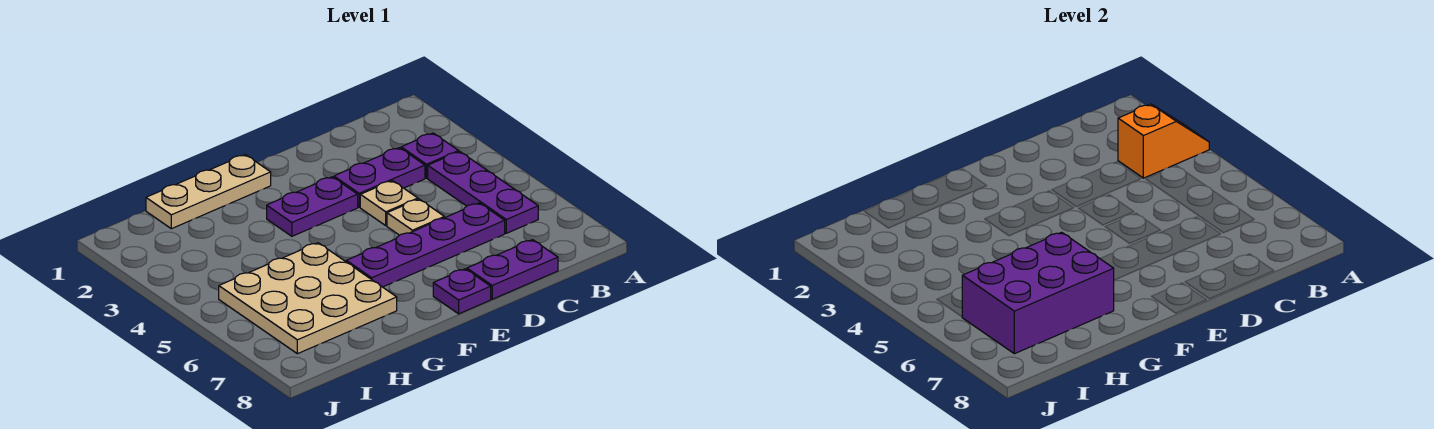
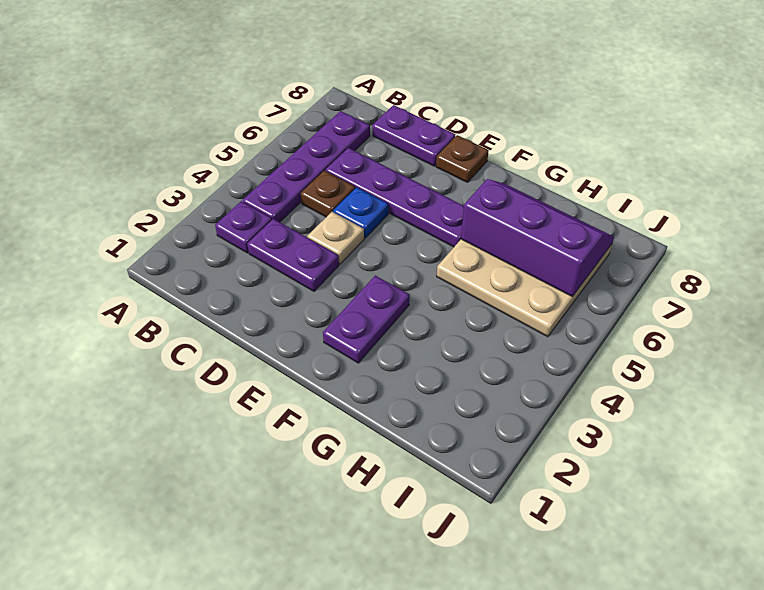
orange 1x2 slope [1118,104,1209,178] -> none
purple 1x3 plate [428,152,538,233] -> purple 1x4 plate [243,111,370,222]
none -> brown 1x1 plate [301,171,355,217]
tan 1x1 plate [387,199,444,235] -> blue 1x1 plate [333,187,388,238]
purple 1x2 plate [267,177,358,236] -> purple 1x2 plate turned to [323,276,410,363]
purple 1x1 plate [433,269,491,314] -> brown 1x1 plate [436,135,489,182]
tan 1x3 plate [146,155,271,229] -> none
purple 2x3 brick [962,232,1114,354] -> purple 2x3 slope [461,179,614,297]

